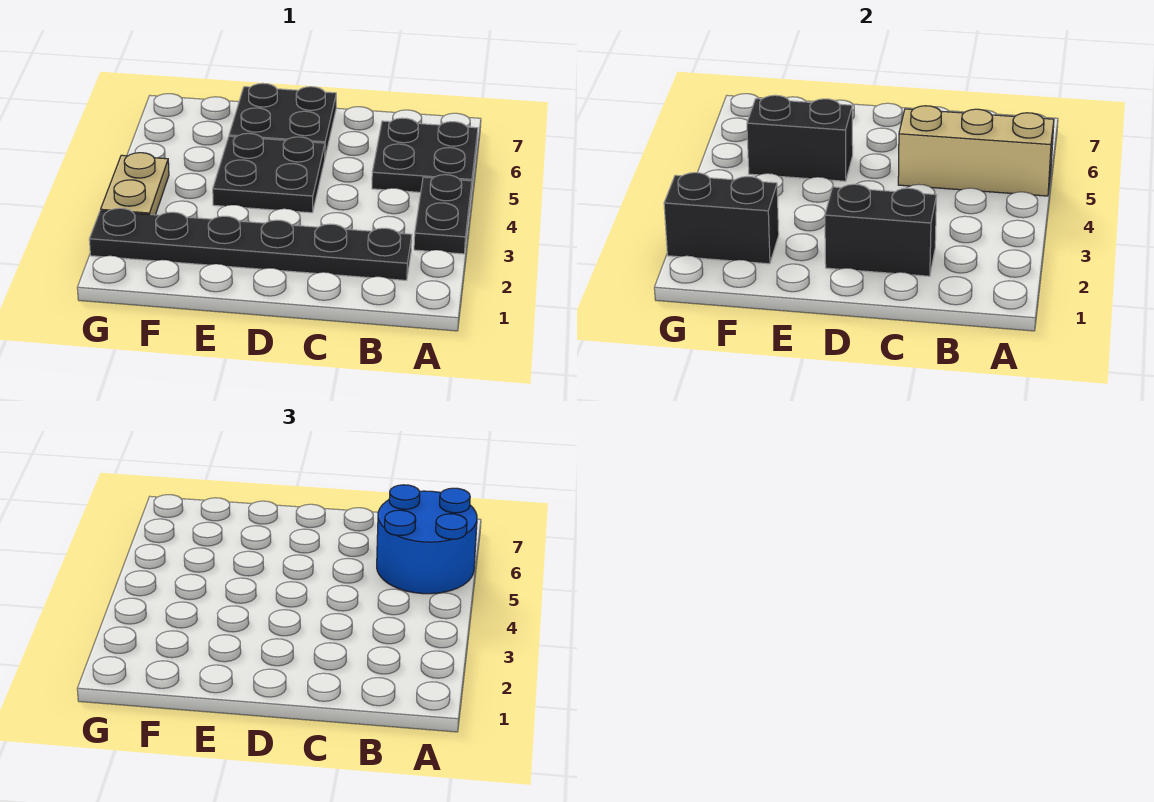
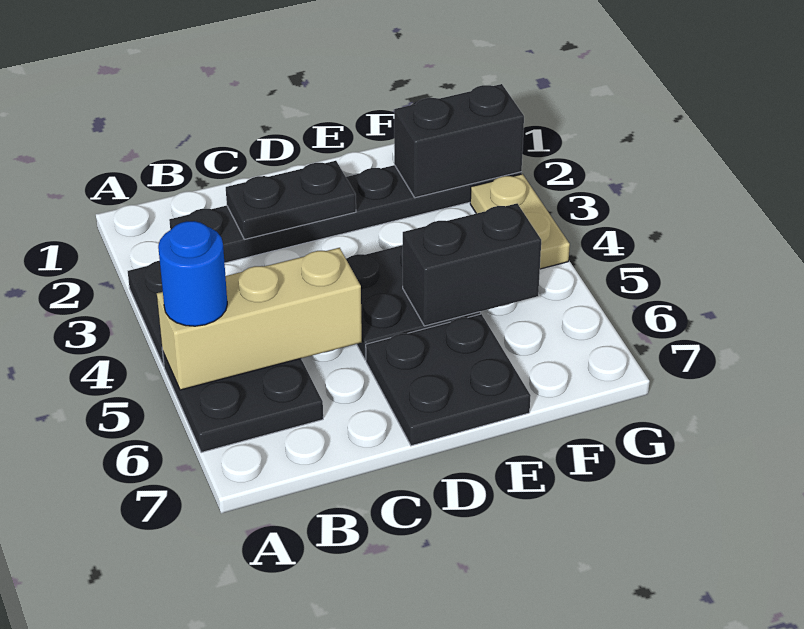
blue 2x2 round brick [377,485,477,594] -> blue 1x1 round brick [158,221,227,326]
black 1x2 brick [825,184,937,276] -> black 1x2 plate [226,161,356,239]

